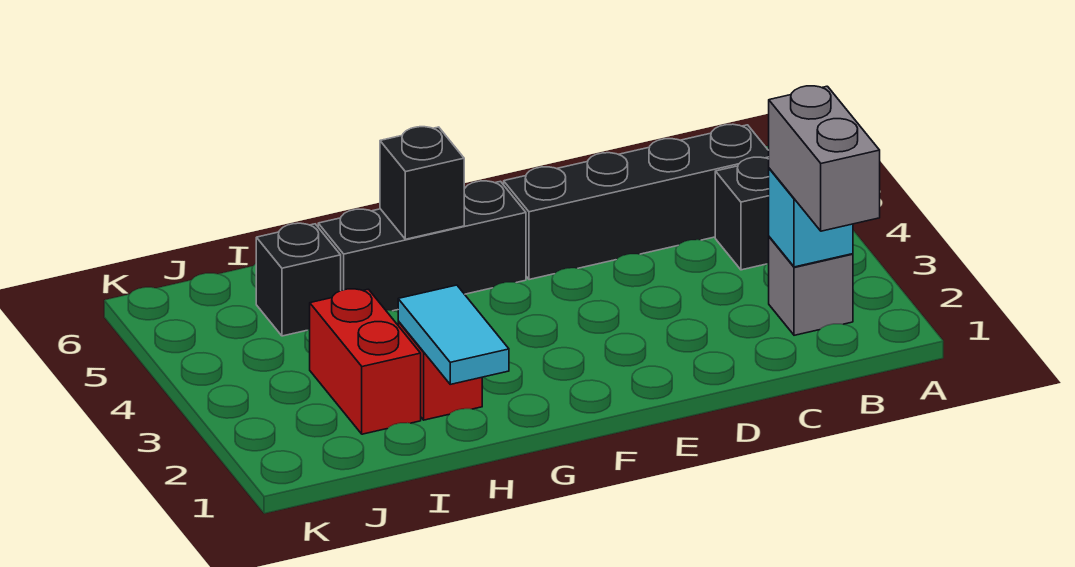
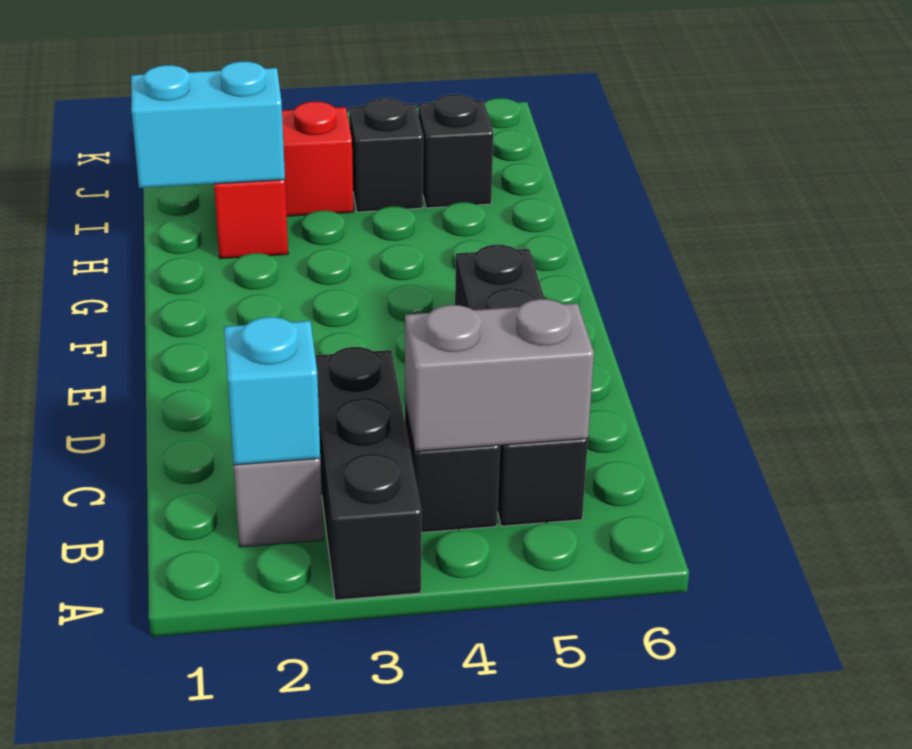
grey 1x2 brick [769,86,880,231] -> grey 1x2 brick moved to [405,299,594,451]
black 1x3 brick [318,181,526,311] -> black 1x3 brick moved to [315,347,421,600]
black 1x1 brick [380,127,464,239] -> black 1x1 brick moved to [349,98,423,212]
cyan 1x2 tile [398,285,509,384] -> cyan 1x2 brick [131,62,285,188]

